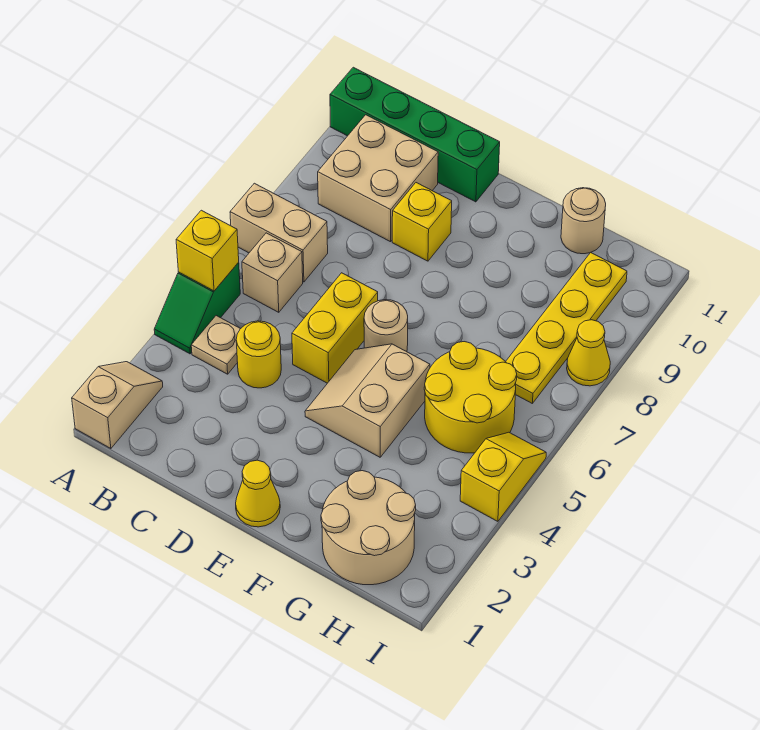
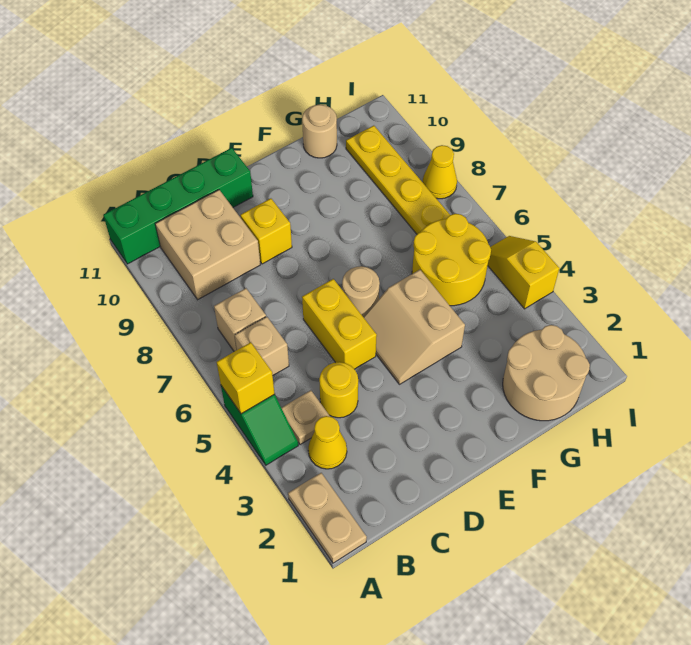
tan 1x2 slope [72,362,163,449] -> tan 1x2 plate [288,473,367,563]
tan 1x2 brick [230,183,328,282] -> tan 1x1 brick [214,288,266,351]
yellow 1x1 cone [236,460,280,527] -> yellow 1x1 cone moved to [308,416,347,469]

